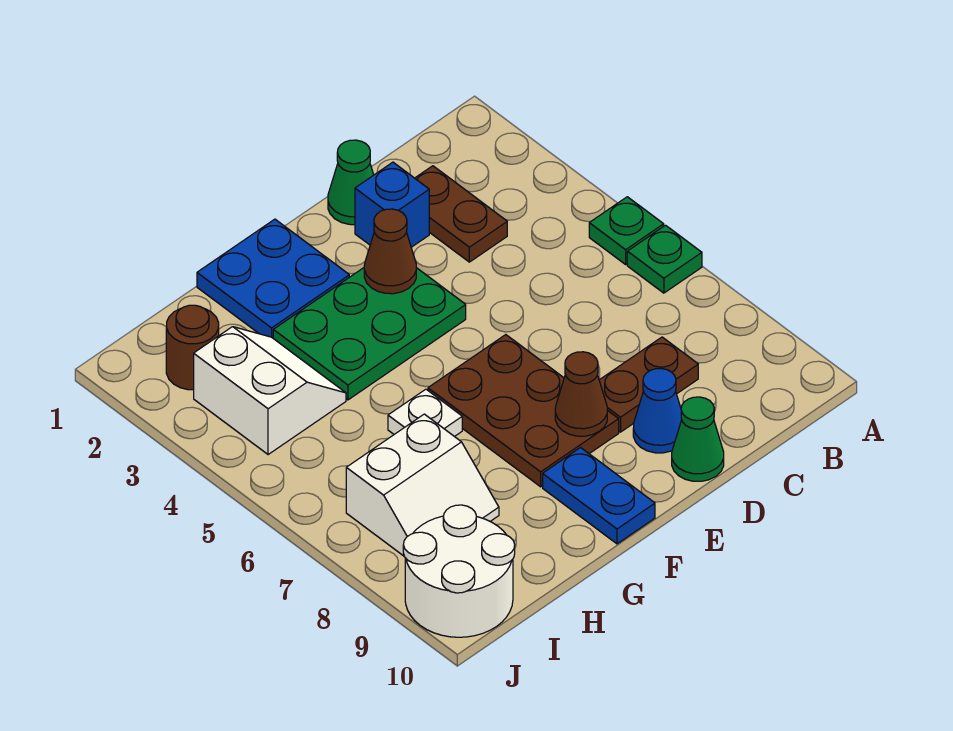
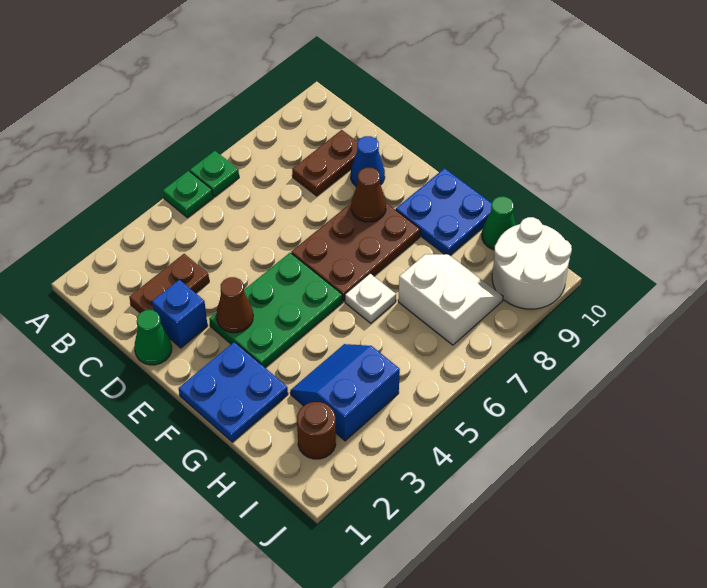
brown 1x2 plate [599,337,698,432] -> brown 1x2 plate turned to [292,130,357,196]
green 1x1 cone [672,397,724,481] -> green 1x1 cone moved to [482,196,516,250]
green 2x3 plate [273,268,466,400] -> green 2x3 plate turned to [209,253,342,367]
blue 1x2 plate [543,448,655,544] -> blue 2x2 plate [396,168,492,255]
white 2x2 slope [194,327,346,455] -> blue 2x2 slope [290,344,400,441]

